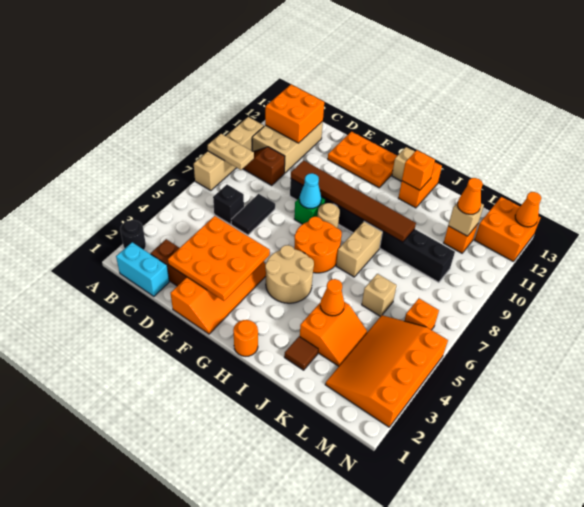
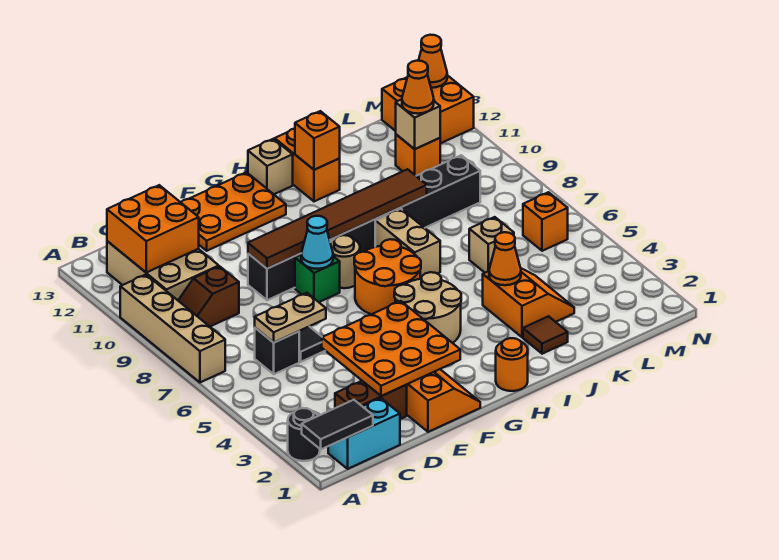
none -> black 1x2 tile [302,400,373,449]
tan 1x2 plate [208,134,254,170] -> tan 1x2 plate moved to [255,293,326,342]
orange 3x4 slope [325,315,448,427] -> none

